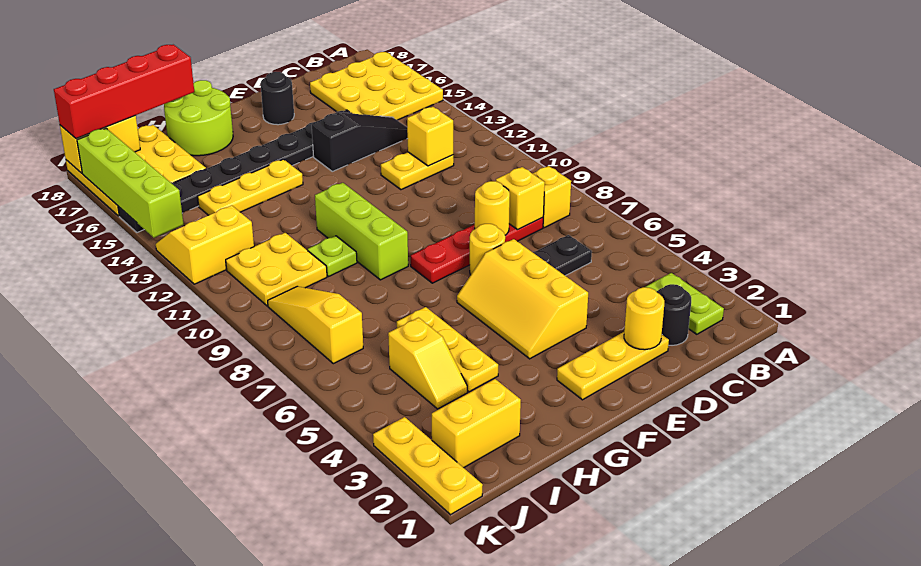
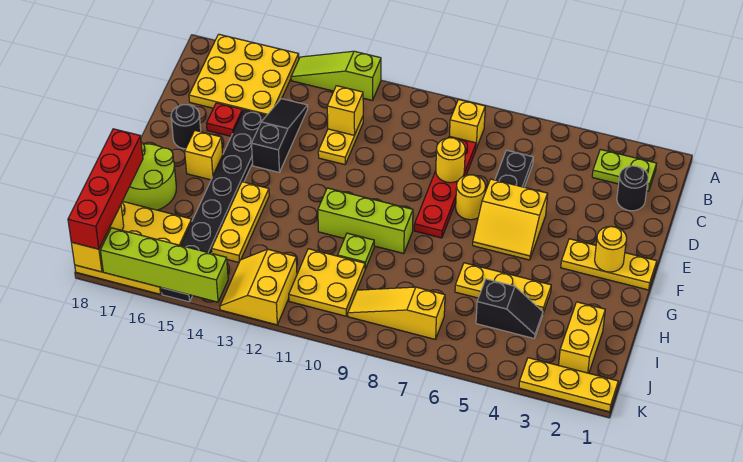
none -> lime 1x3 slope [291,51,381,101]
yellow 1x1 brick [496,167,545,230] -> yellow 1x1 brick moved to [185,131,223,180]
yellow 1x3 plate [557,332,669,400] -> yellow 1x3 plate turned to [561,239,657,290]
yellow 1x1 round brick [624,287,664,350] -> yellow 1x1 round brick moved to [595,226,627,272]
none -> red 1x1 plate [207,103,243,136]
yellow 2x3 slope [457,239,588,359] -> yellow 2x2 slope [473,179,548,260]
yellow 1x2 slope [388,318,467,409] -> black 1x2 slope [476,279,543,338]

